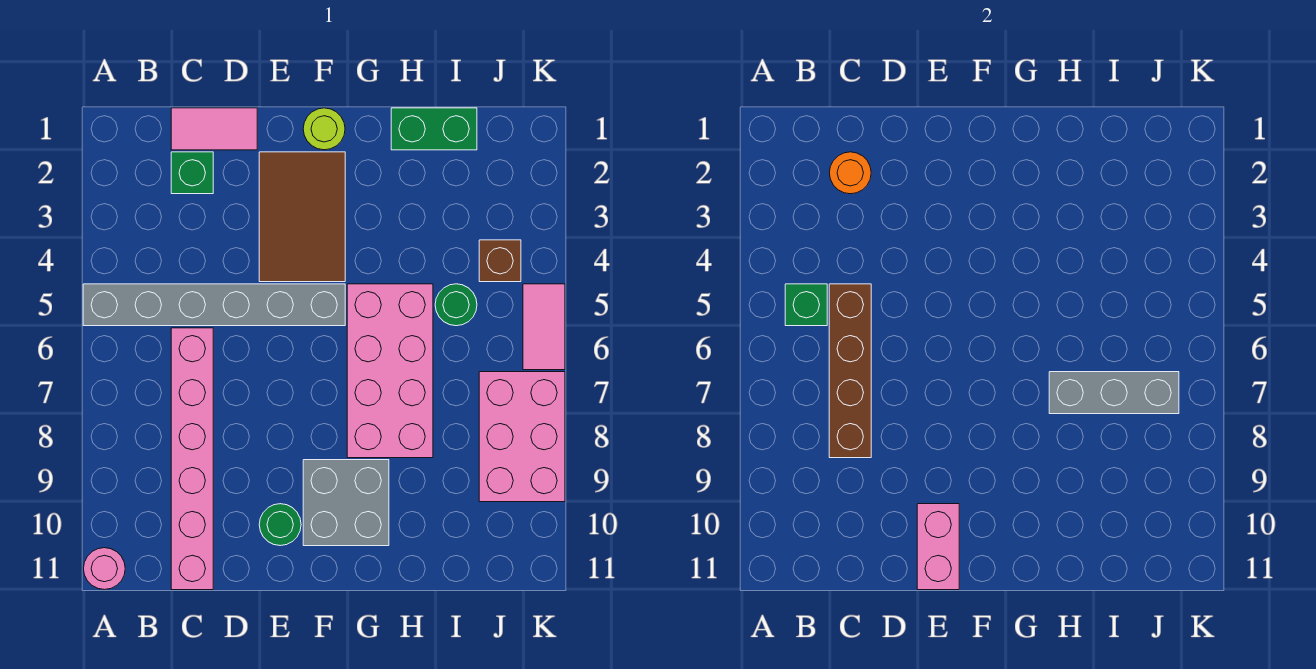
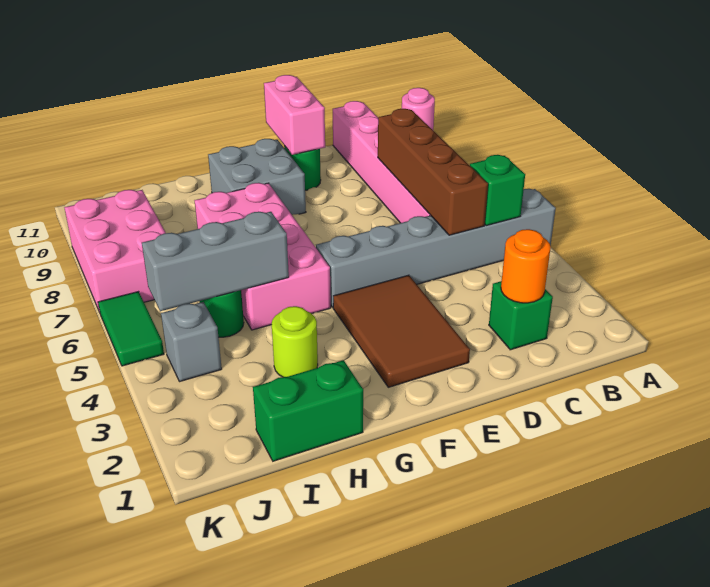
pink 1x2 tile [171,108,257,150] -> none
lime 1x1 round brick [303,108,345,150] -> lime 1x1 round brick moved to [272,306,318,377]
grey 1x3 brick [1049,372,1179,414] -> grey 1x3 brick moved to [142,212,289,311]
brown 1x1 brick [479,240,521,282] -> grey 1x1 brick [161,302,222,382]
pink 1x2 tile [523,284,565,370] -> green 1x2 tile [98,292,164,366]

